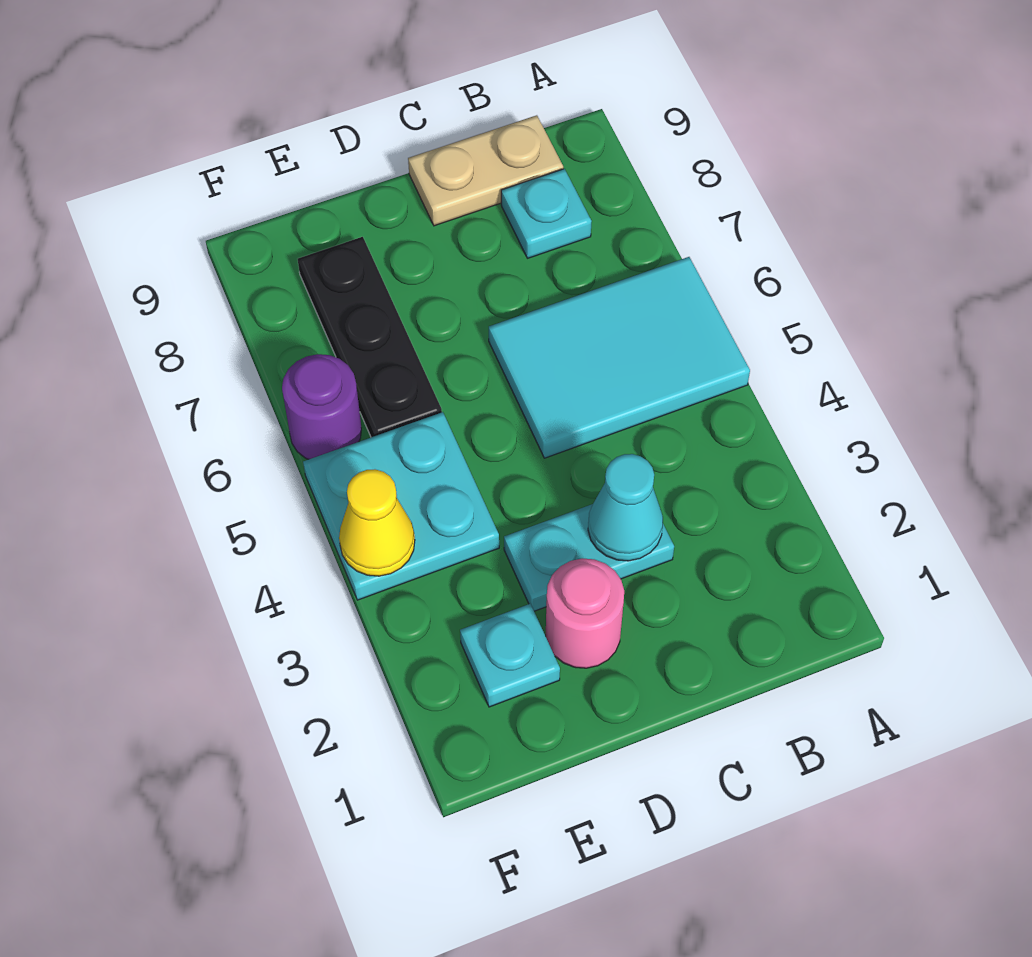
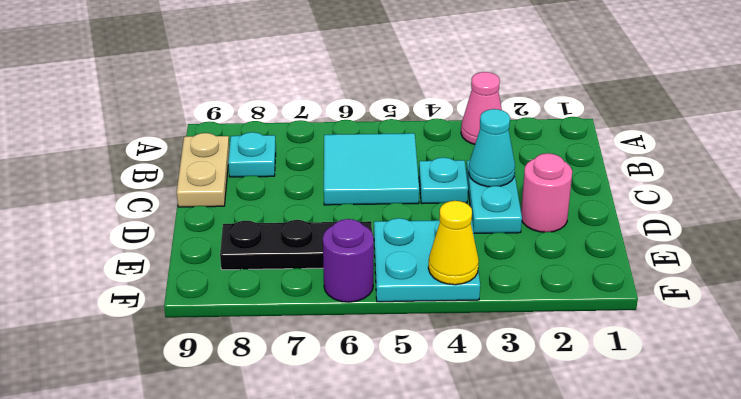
none -> pink 1x1 cone [461,72,502,144]
cyan 2x3 tile [489,257,750,458] -> cyan 2x2 tile [324,133,419,205]
cyan 1x1 plate [460,604,560,707] -> cyan 1x1 plate moved to [419,157,468,204]

